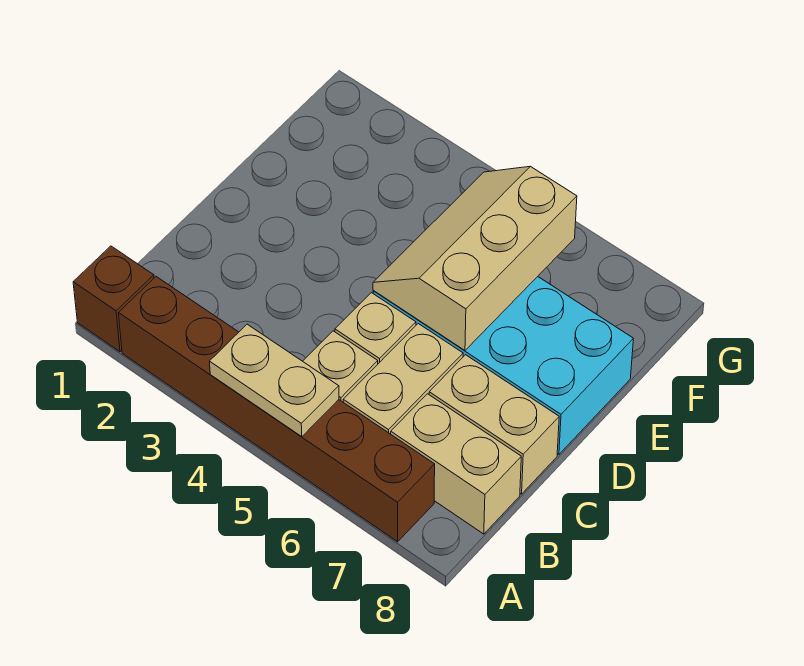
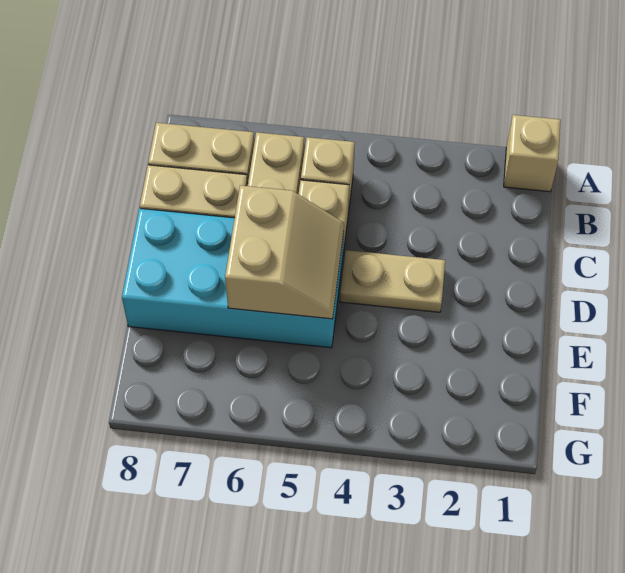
brown 1x1 brick [73,246,154,352] -> tan 1x1 brick [504,115,561,192]
brown 1x6 brick [119,277,435,542] -> none
tan 1x2 plate [209,324,339,437] -> tan 1x2 plate moved to [340,250,445,312]
tan 2x3 slope [373,166,577,350] -> tan 2x2 slope [225,185,344,319]

